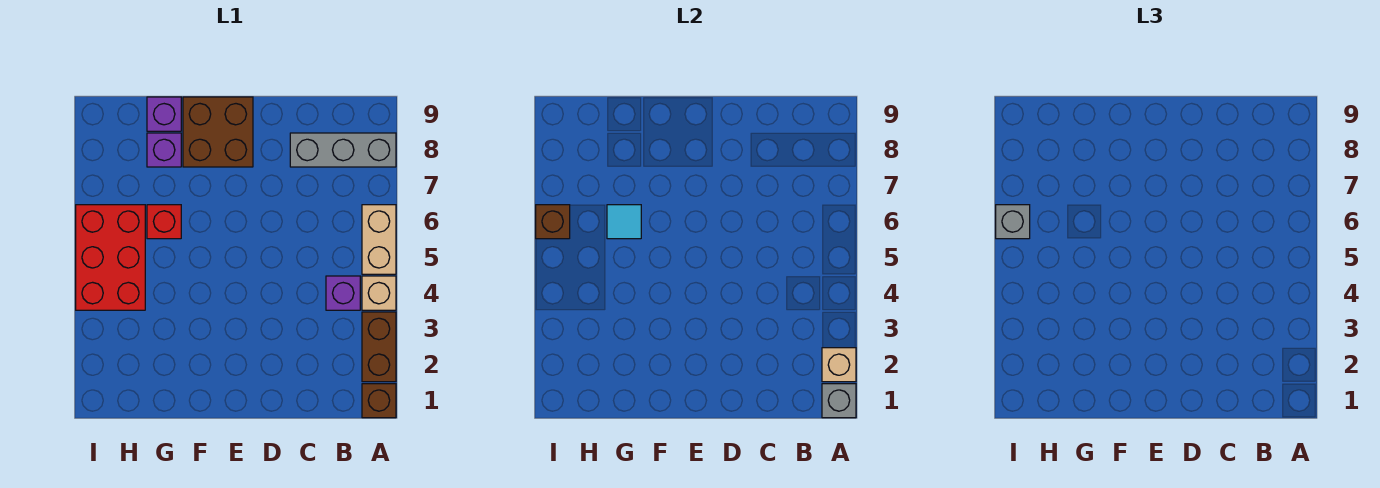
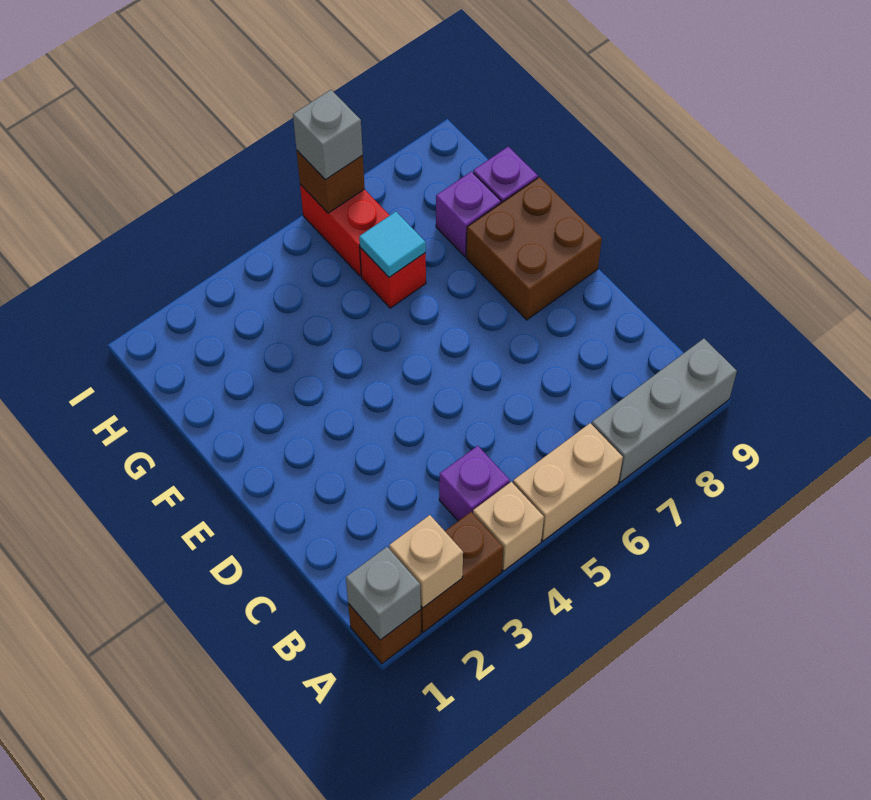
grey 1x3 brick [290,133,396,167] -> grey 1x3 brick turned to [592,339,737,482]
red 2x3 brick [76,205,145,310] -> red 1x2 brick [300,184,390,276]

